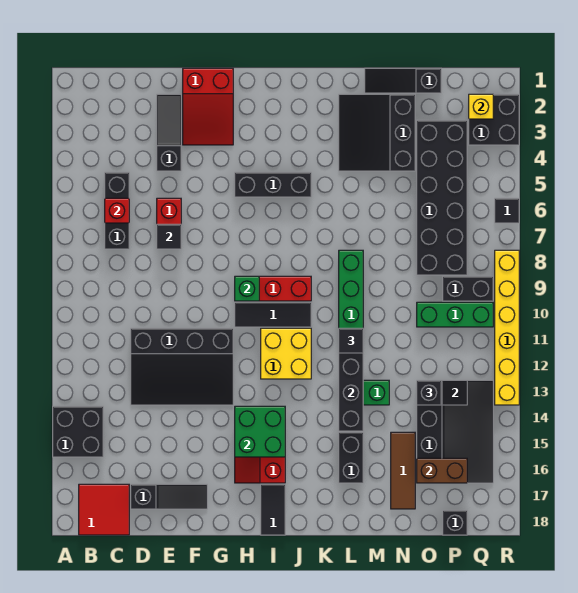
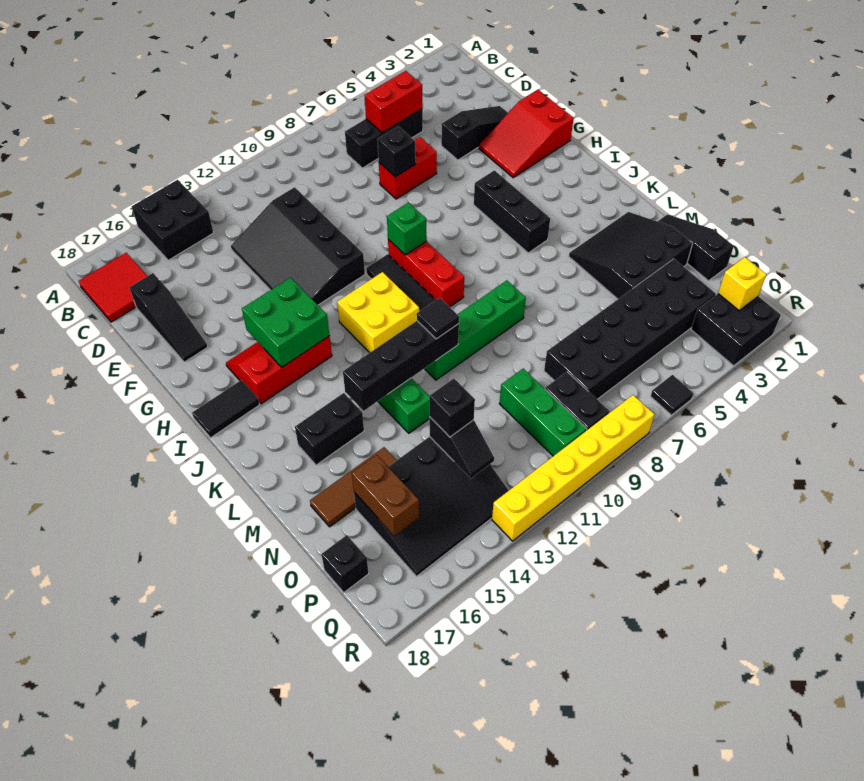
red 1x1 brick [105,198,129,223] -> red 1x2 brick [364,71,423,133]
black 1x1 tile [157,224,181,249] -> black 1x1 brick [377,126,416,177]

